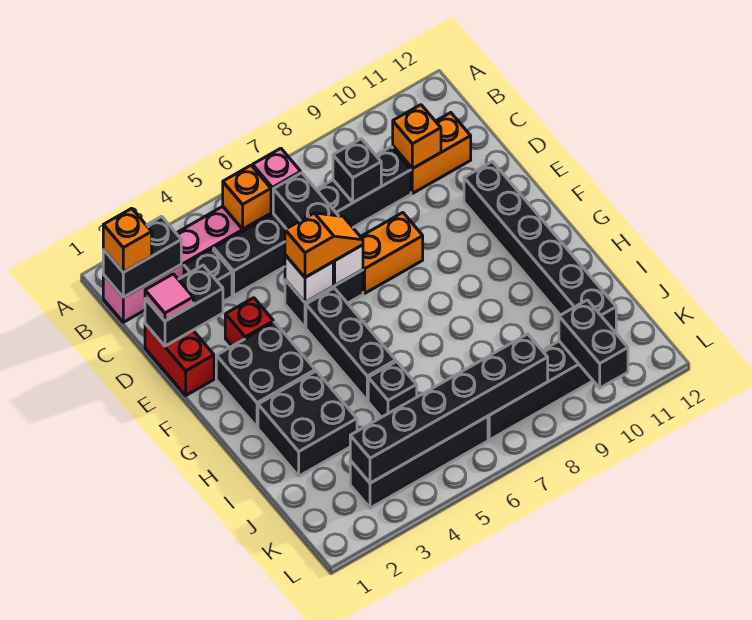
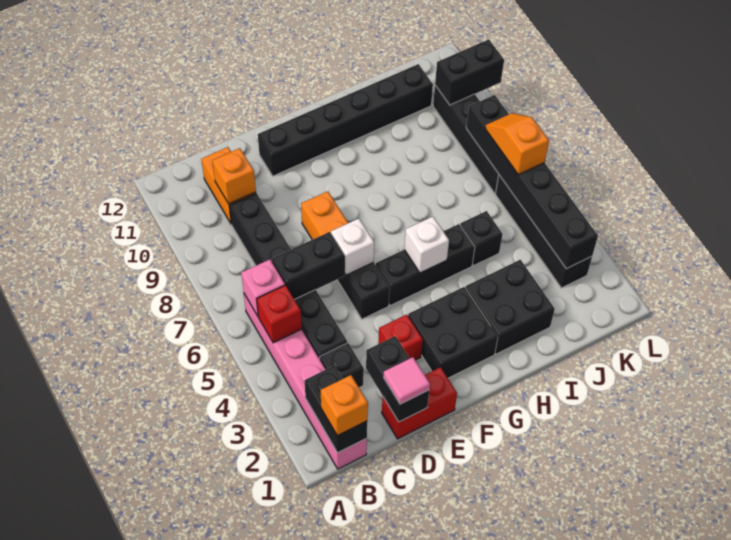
orange 1x1 brick [223,165,271,229] -> red 1x1 brick [257,285,302,343]
black 1x1 brick [333,139,381,202] -> none
white 1x1 brick [285,255,333,302] -> white 1x1 brick moved to [404,217,449,273]
orange 1x2 slope [285,213,363,277] -> orange 1x2 slope moved to [485,113,549,175]

